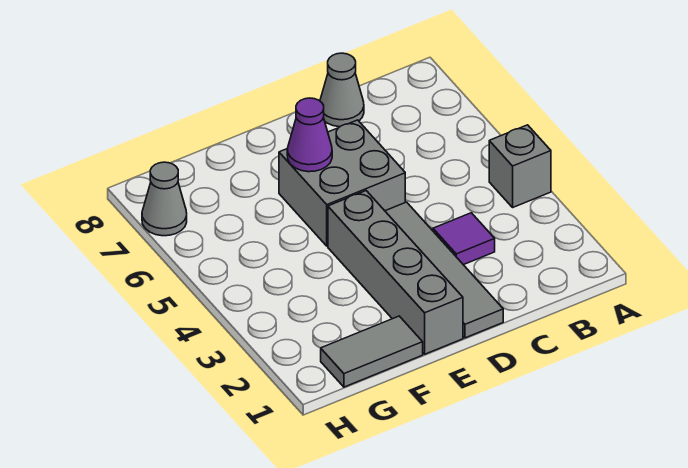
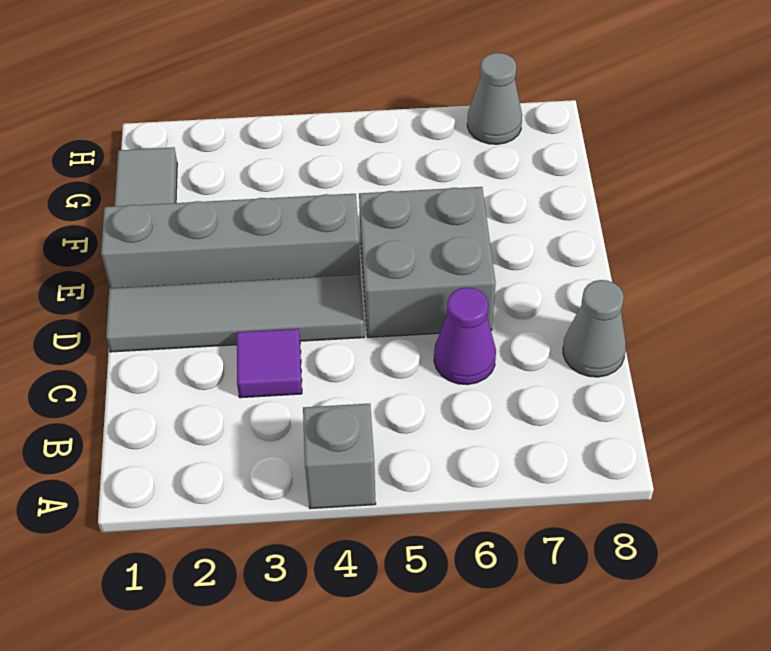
purple 1x1 cone [287,98,332,172] -> purple 1x1 cone moved to [434,287,496,385]

